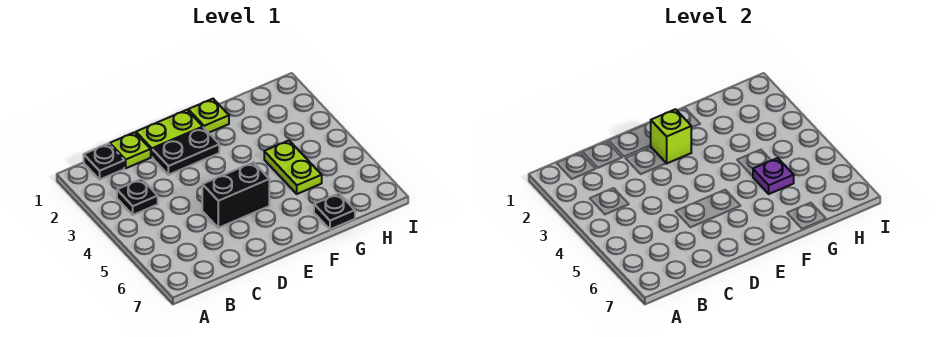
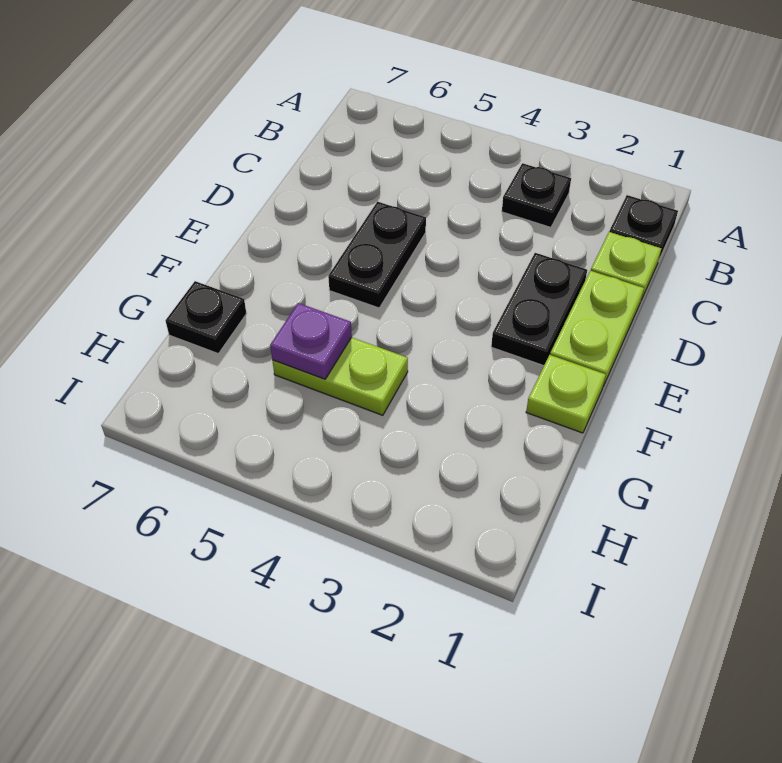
black 1x2 brick [202,162,269,228] -> black 1x2 plate [328,202,426,308]
lime 1x1 brick [651,109,691,163] -> none

